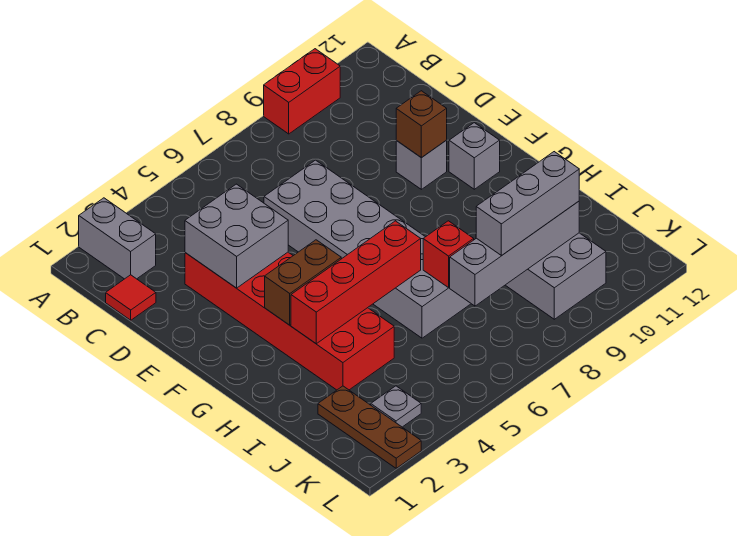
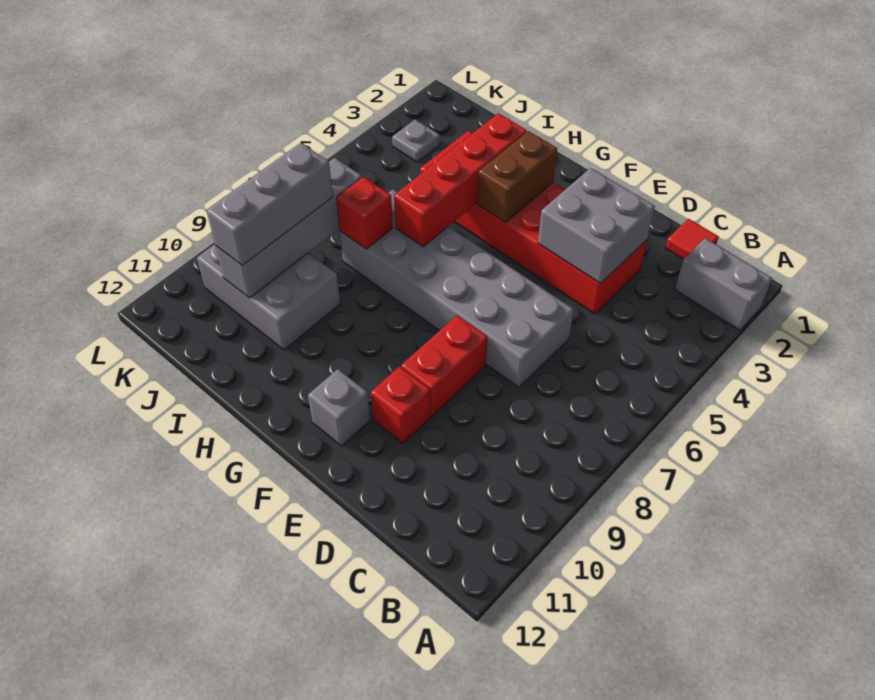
red 1x2 brick [264,49,340,134] -> red 1x2 brick moved to [401,316,487,416]
grey 1x1 brick [396,140,447,189] -> red 1x1 brick [371,367,430,443]
brown 1x1 brick [396,91,447,158] -> none
brown 1x3 plate [318,386,421,468] -> none

